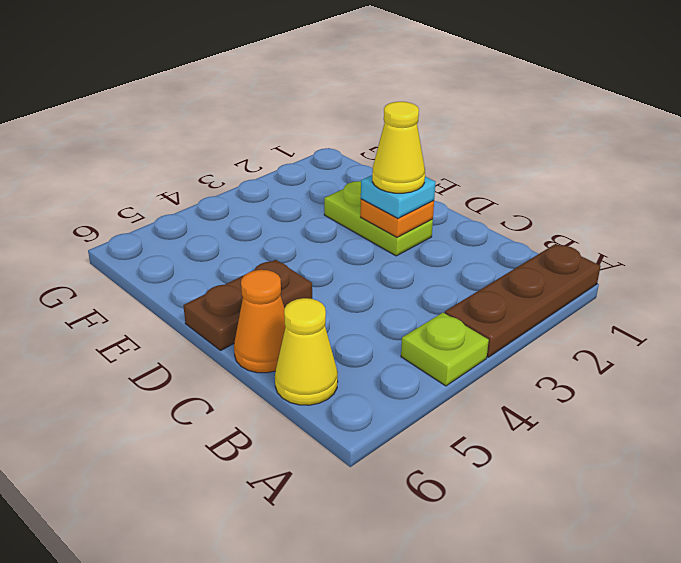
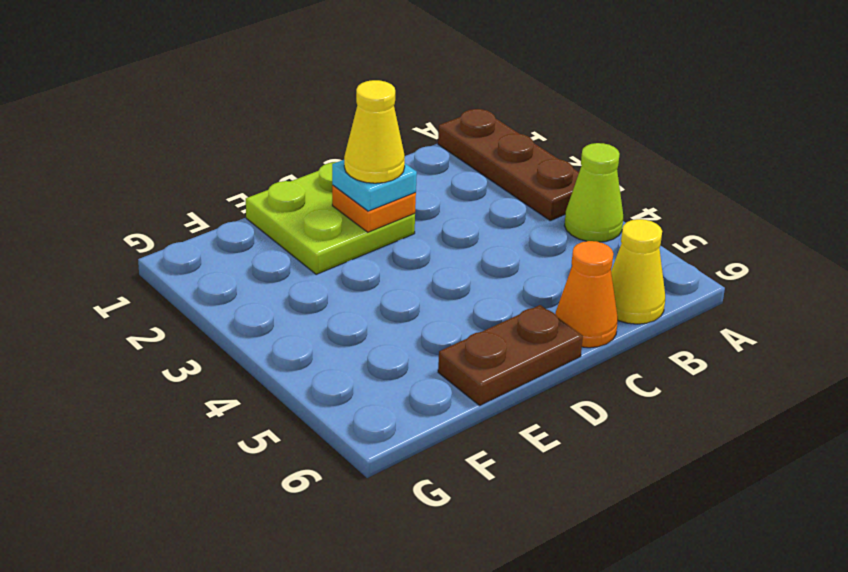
lime 1x1 plate [401,313,489,386] -> lime 1x1 cone [564,143,623,242]
lime 1x2 plate [324,181,433,256] -> lime 2x2 plate [246,162,415,274]
brown 1x2 plate [183,260,312,350] -> brown 1x2 plate turned to [438,305,583,405]

